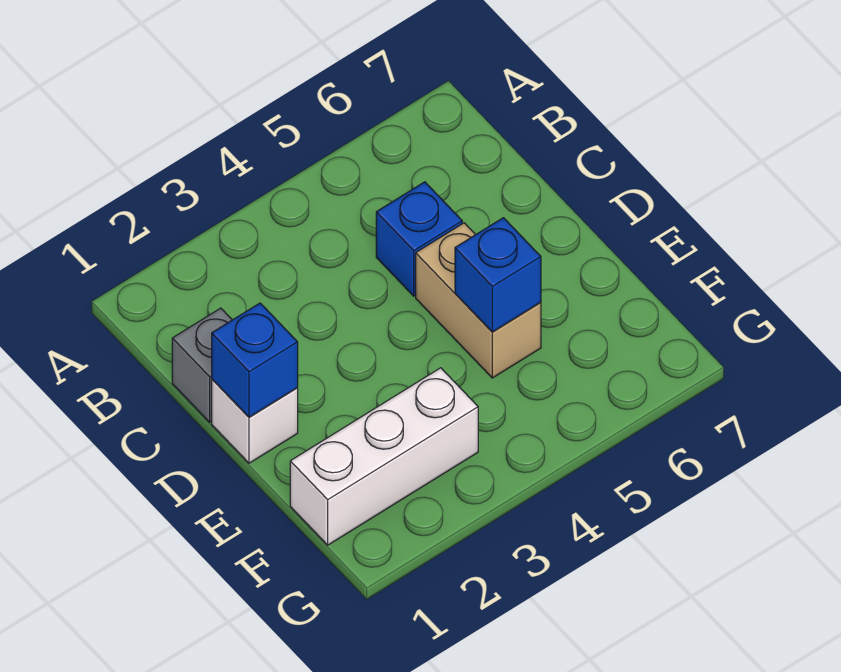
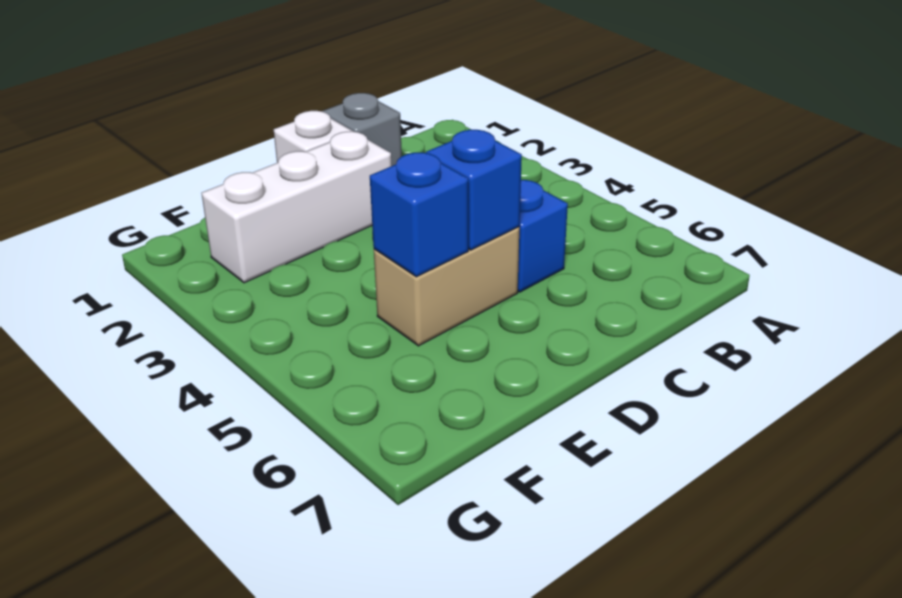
blue 1x1 brick [212,303,298,417] -> blue 1x1 brick moved to [426,130,522,250]
white 1x3 brick [290,368,478,545] -> white 1x3 brick turned to [202,131,391,283]

